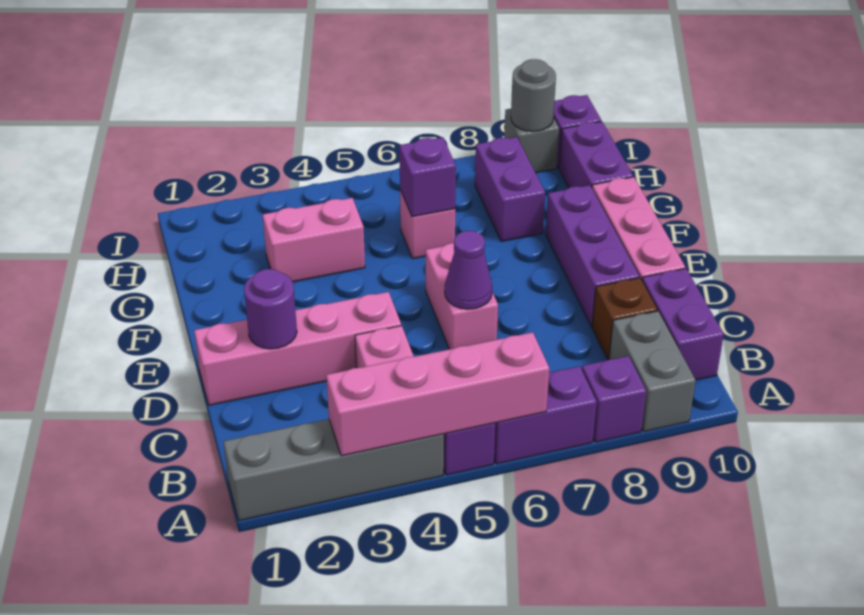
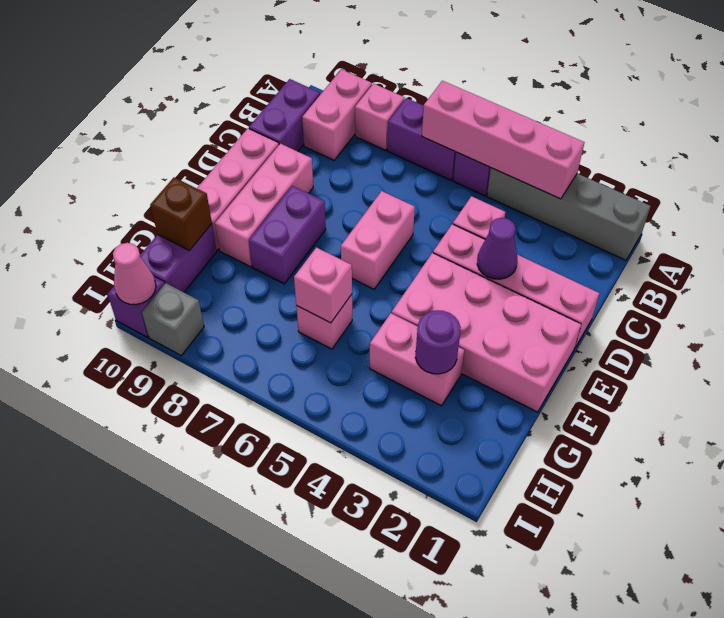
purple 1x1 brick [582,356,646,442] -> pink 1x1 brick [355,84,405,150]
grey 1x2 brick [609,311,696,432] -> pink 1x2 brick [302,69,372,160]
brown 1x1 brick [592,278,657,360] -> brown 1x1 brick moved to [150,178,212,251]
purple 1x1 round brick [244,269,297,349] -> purple 1x1 round brick moved to [416,310,461,374]
purple 1x1 cone [445,231,492,309] -> purple 1x1 cone moved to [477,218,517,279]
purple 1x3 brick [546,185,639,327] -> pink 1x3 brick [215,144,313,267]
none -> pink 2x4 brick [392,253,581,412]
purple 1x1 brick [399,137,456,217] -> pink 1x1 brick [294,247,352,323]
purple 1x2 brick [475,137,545,242] -> purple 1x2 brick moved to [249,186,326,284]
grey 1x1 round brick [511,59,556,131] -> none
none -> pink 1x1 cone [113,243,156,304]

